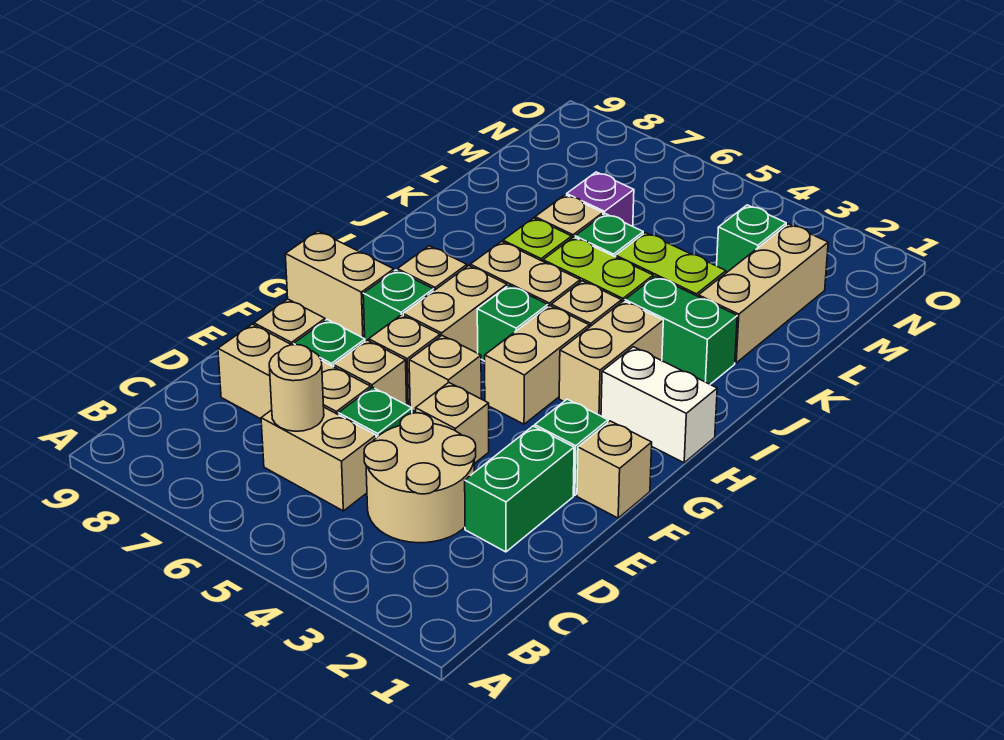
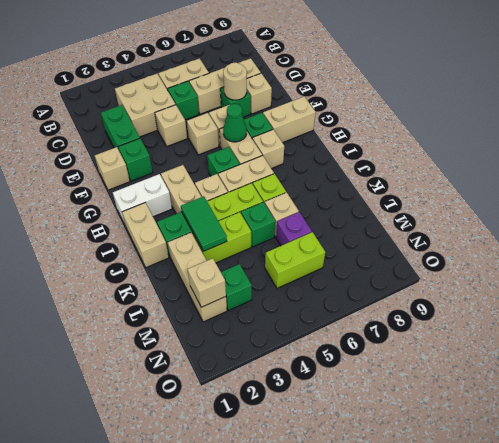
tan 2x2 round brick [364,413,476,543] -> tan 2x2 brick [115,74,176,137]
tan 1x1 round brick [269,345,324,431] -> tan 1x1 round brick moved to [223,63,247,100]
tan 1x1 brick [334,340,407,405] -> tan 1x1 brick moved to [188,258,226,307]
tan 1x2 brick [485,306,589,424] -> tan 1x2 brick moved to [122,203,169,267]
none -> green 1x1 cone [223,104,247,142]
none -> green 1x2 tile [181,196,227,251]
none -> lime 1x2 brick [265,232,325,288]

